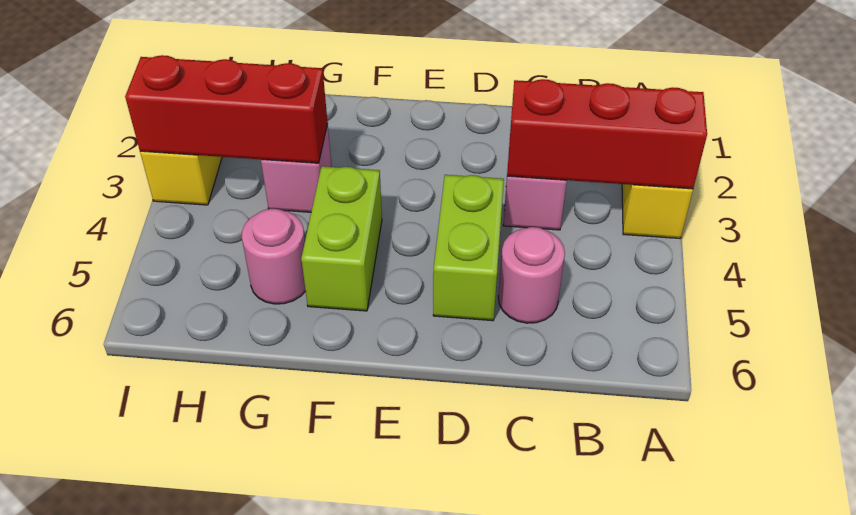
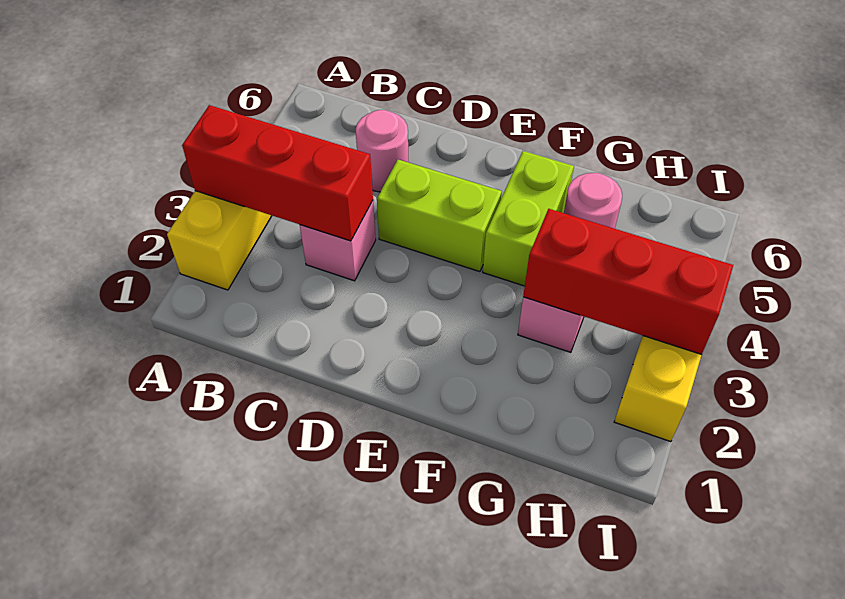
lime 1x2 brick [433,175,504,321] -> lime 1x2 brick turned to [377,160,502,272]

